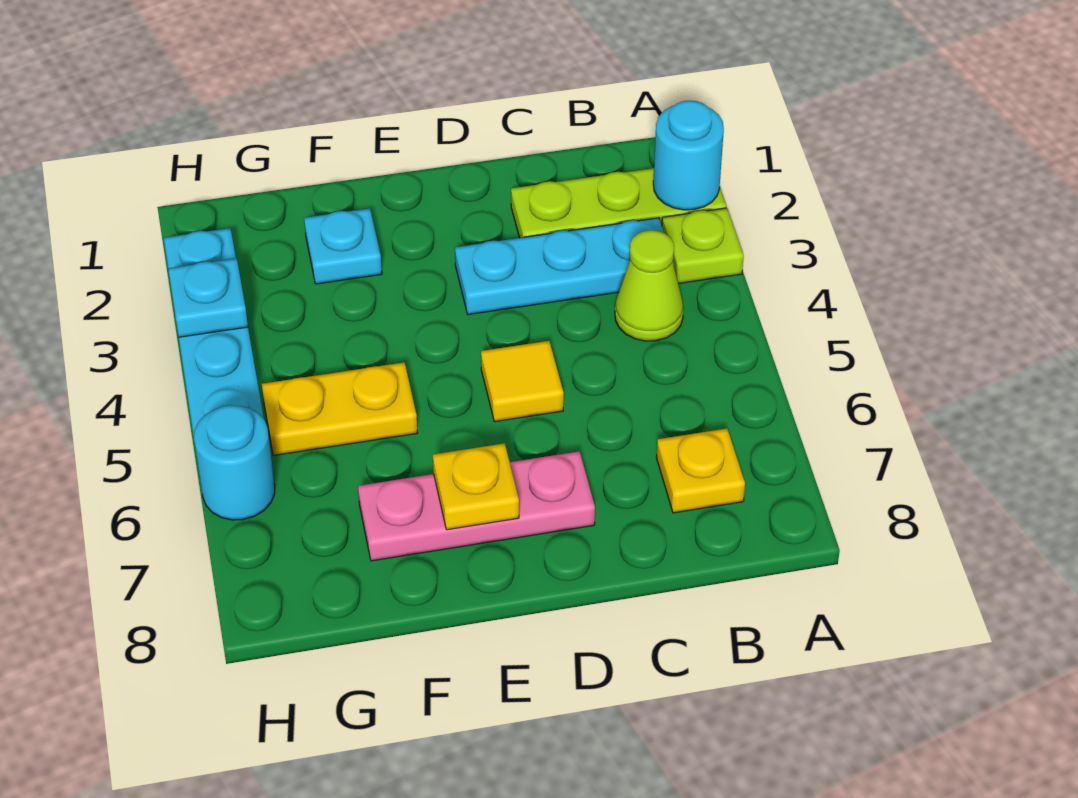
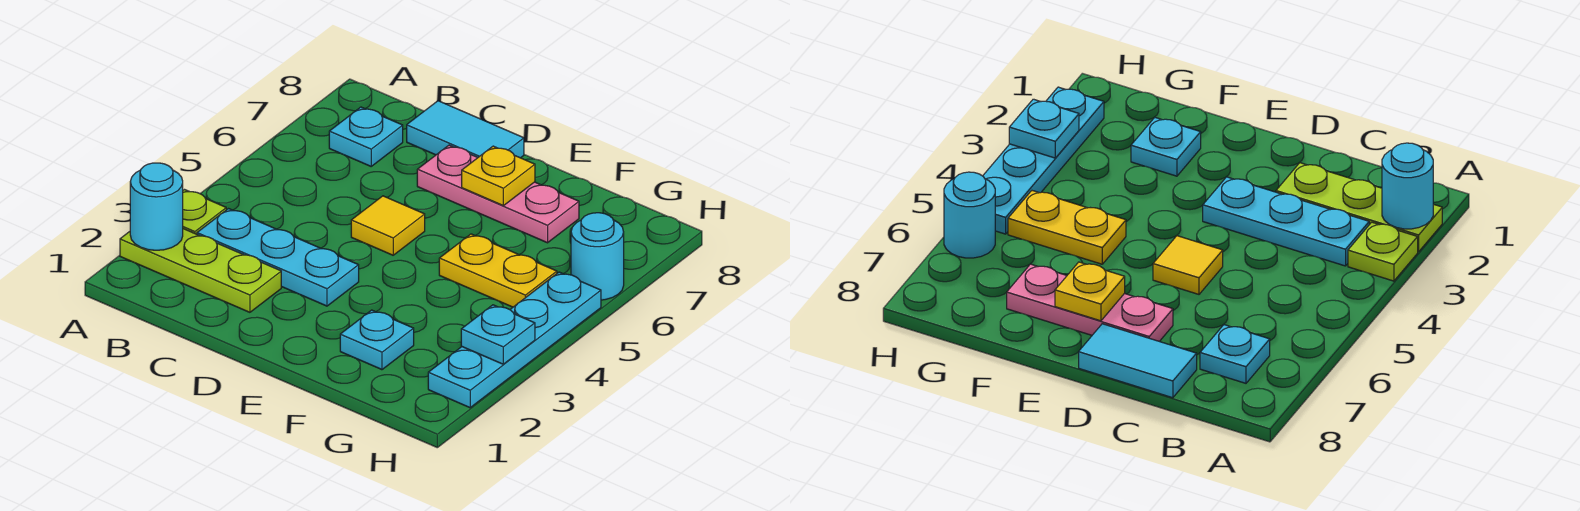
lime 1x1 cone [615,230,683,341] -> none
yellow 1x1 plate [656,429,745,513] -> cyan 1x1 plate [329,107,403,166]
none -> cyan 1x2 tile [407,101,524,158]

